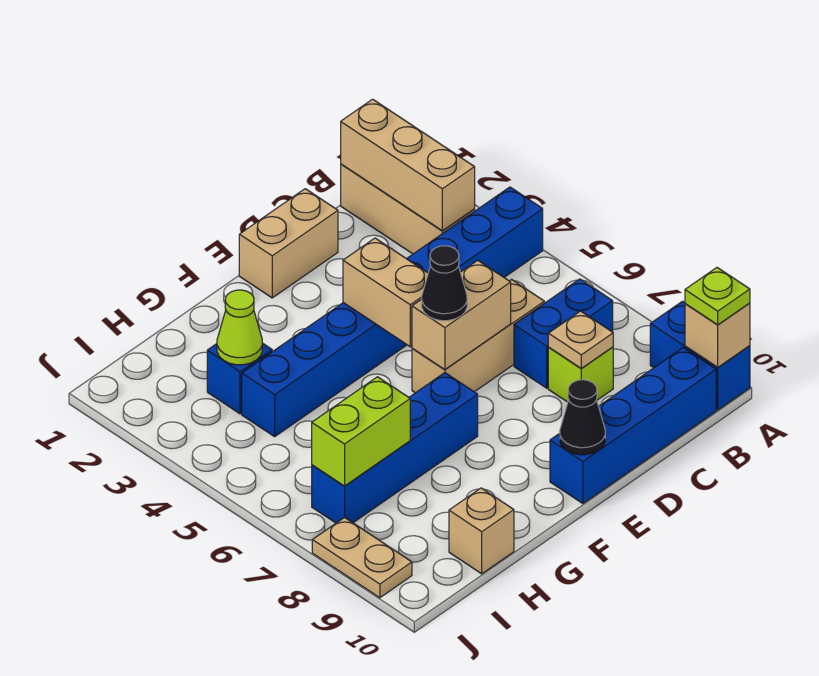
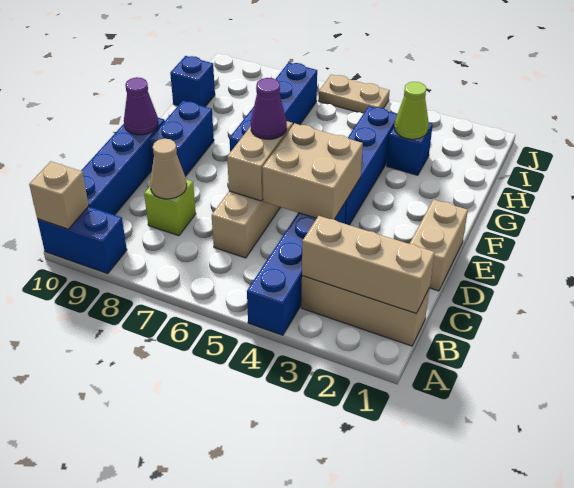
lime 1x1 plate [685,268,750,325] -> none
blue 1x2 brick [514,279,613,388] -> blue 1x2 brick moved to [149,101,214,176]
tan 1x1 plate [548,311,613,369] -> tan 1x1 cone [150,139,187,199]
tan 1x2 brick [343,238,428,347] -> tan 2x2 brick [262,123,363,219]
black 1x1 cone [422,246,467,321] -> purple 1x1 cone [251,78,287,139]
black 1x1 cone [560,380,605,455] -> purple 1x1 cone [124,77,158,135]
lime 1x2 brick [312,377,410,486] -> none
tan 1x1 brick [449,488,514,574] -> blue 1x1 brick [170,56,215,107]
tan 1x2 plate [312,517,412,598] -> tan 1x2 plate moved to [319,75,390,114]

